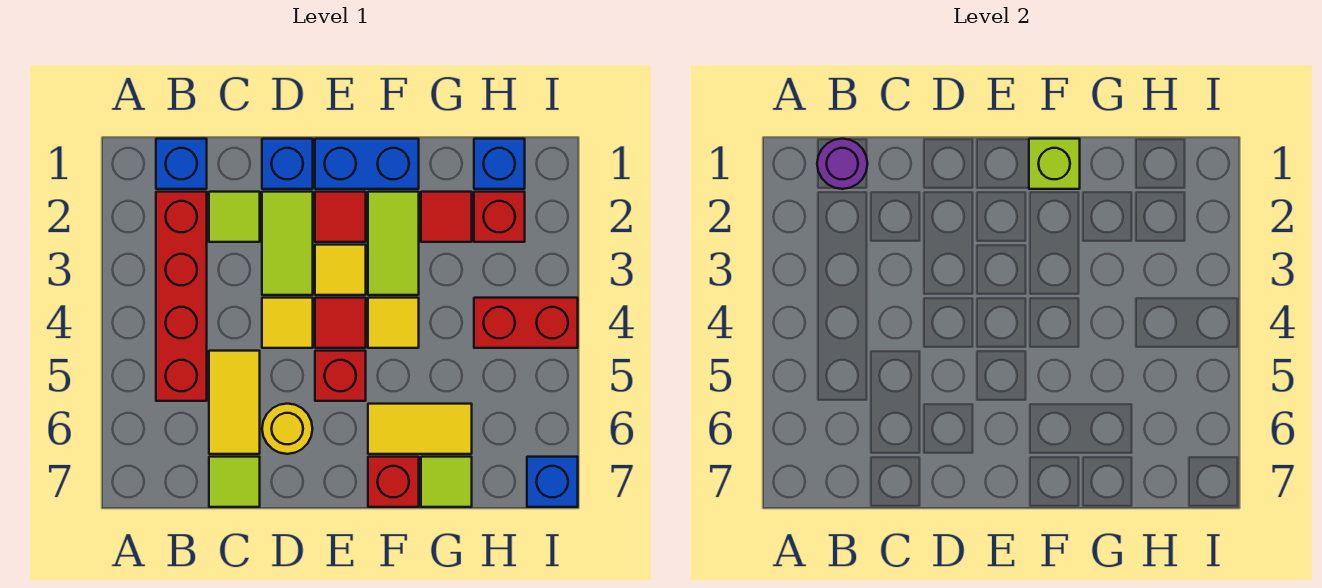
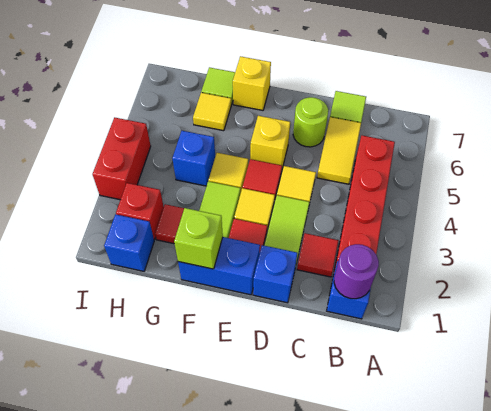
lime 1x1 tile [209,192,260,242] -> red 1x1 tile [297,233,339,277]
yellow 1x1 round brick [262,404,313,454] -> lime 1x1 round brick [293,97,328,147]
red 1x1 brick [315,351,366,401] -> yellow 1x1 brick [250,116,290,168]
yellow 1x2 tile [368,404,472,454] -> yellow 1x1 tile [193,93,231,131]
red 1x1 brick [368,457,419,507] -> yellow 1x1 brick [233,56,271,110]
red 1x2 brick [474,298,578,348] -> red 1x2 brick turned to [93,117,151,200]
blue 1x1 brick [527,457,578,507] -> blue 1x1 brick moved to [172,131,215,186]

